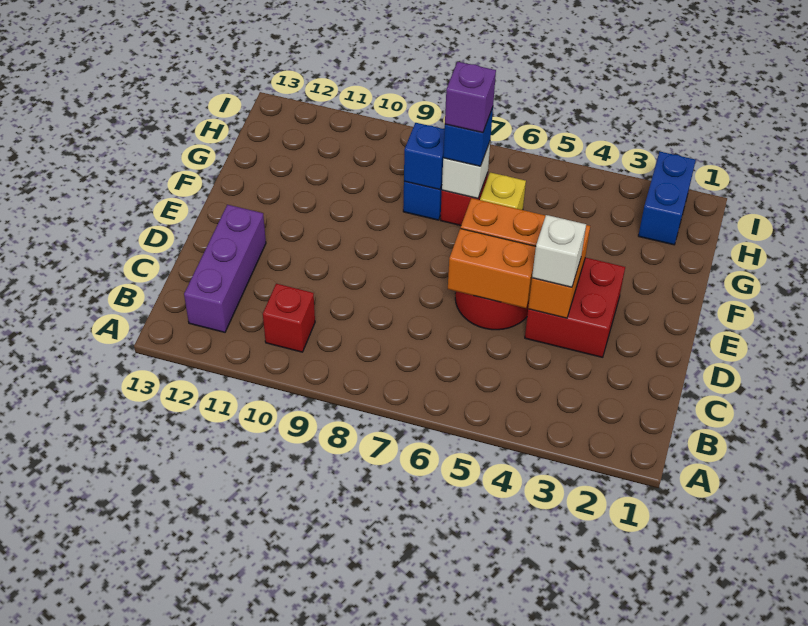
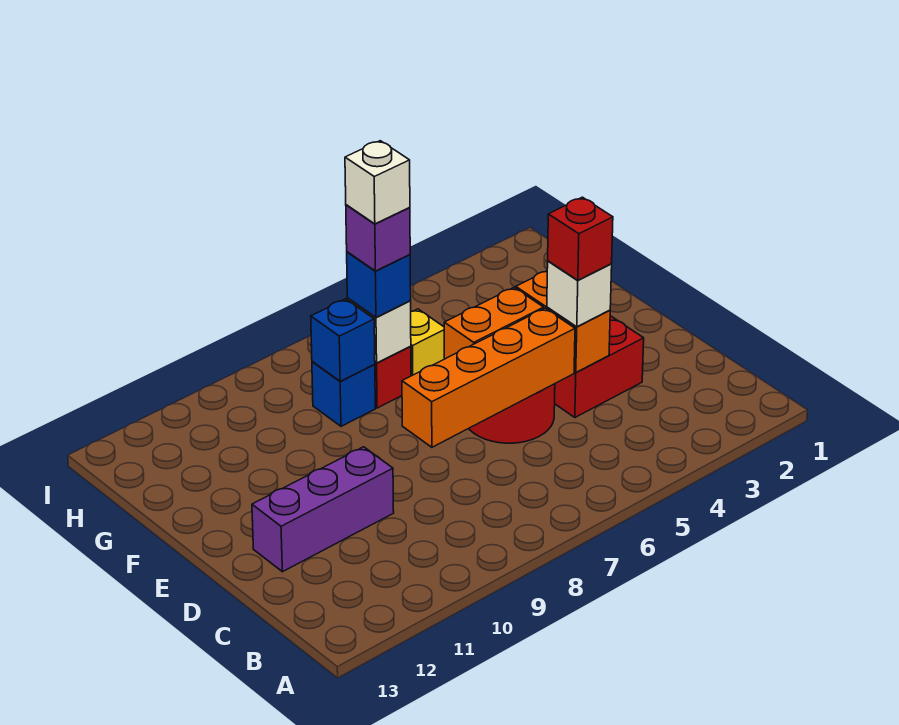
red 1x1 brick [263,284,315,352] -> red 1x1 brick moved to [548,197,613,280]
purple 1x3 brick [184,205,266,332] -> purple 1x3 brick turned to [252,447,394,572]
orange 1x2 brick [448,228,536,308] -> orange 1x4 brick [402,308,575,447]
none -> white 1x1 brick [345,141,410,224]
blue 1x2 brick [638,152,696,245] -> none

